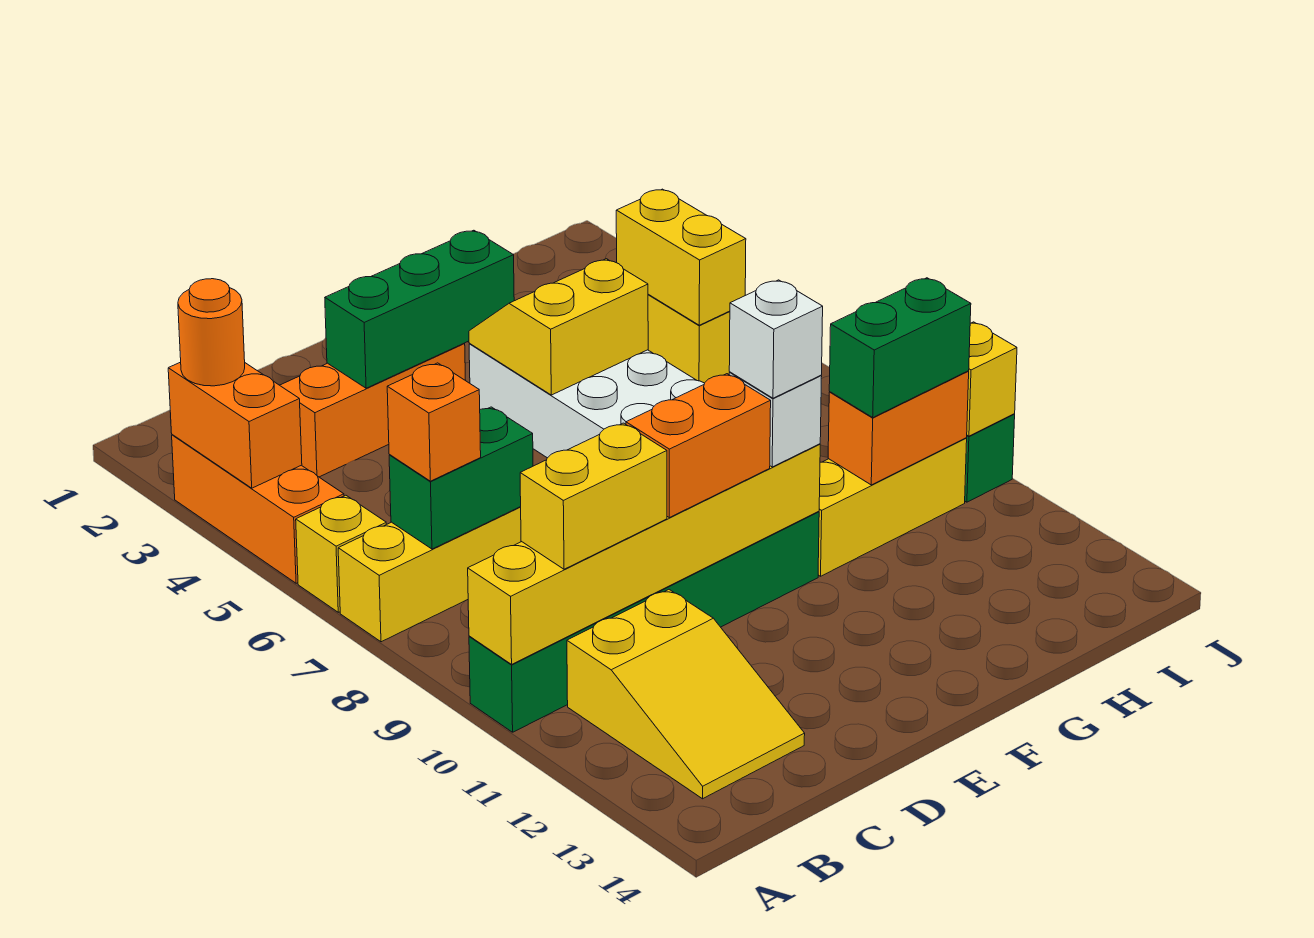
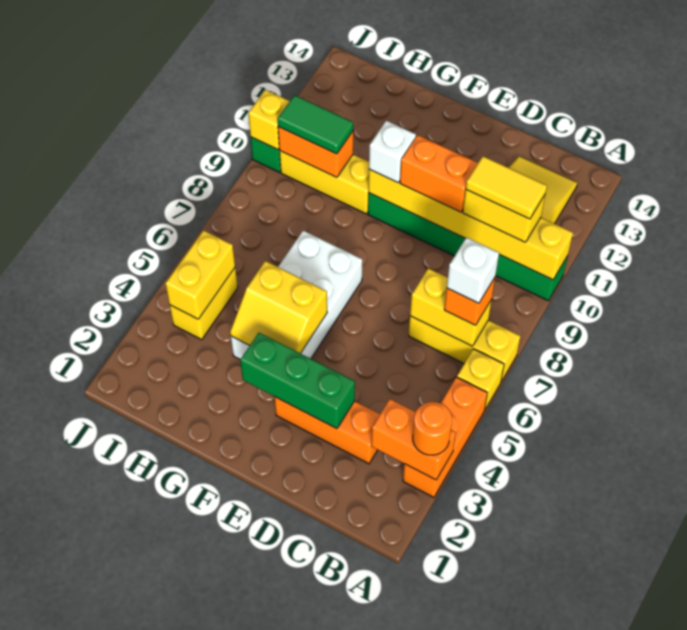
orange 1x2 brick [168,362,302,488] -> orange 1x2 brick turned to [371,399,456,480]
green 1x2 brick [389,407,533,549] -> yellow 1x2 brick [410,268,492,346]
none -> yellow 1x2 tile [466,156,547,219]
white 1x1 brick [729,280,823,398] -> white 1x1 brick moved to [447,237,499,303]
green 1x2 brick [829,278,971,417] -> green 1x2 tile [278,95,353,154]

